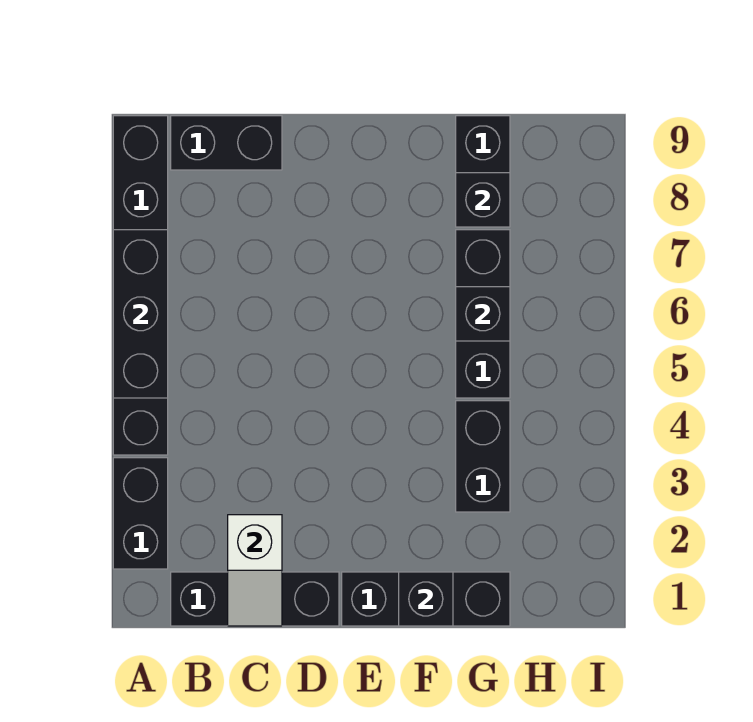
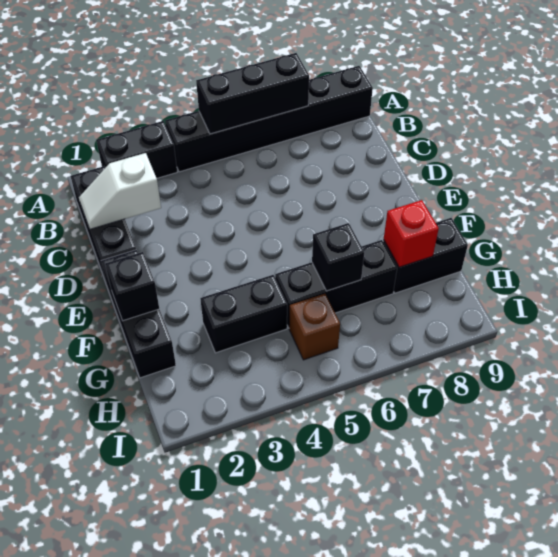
black 1x2 brick [171,116,282,170] -> none
black 1x1 brick [456,173,510,227] -> red 1x1 brick [384,200,439,267]
none -> brown 1x1 brick [289,294,340,360]

